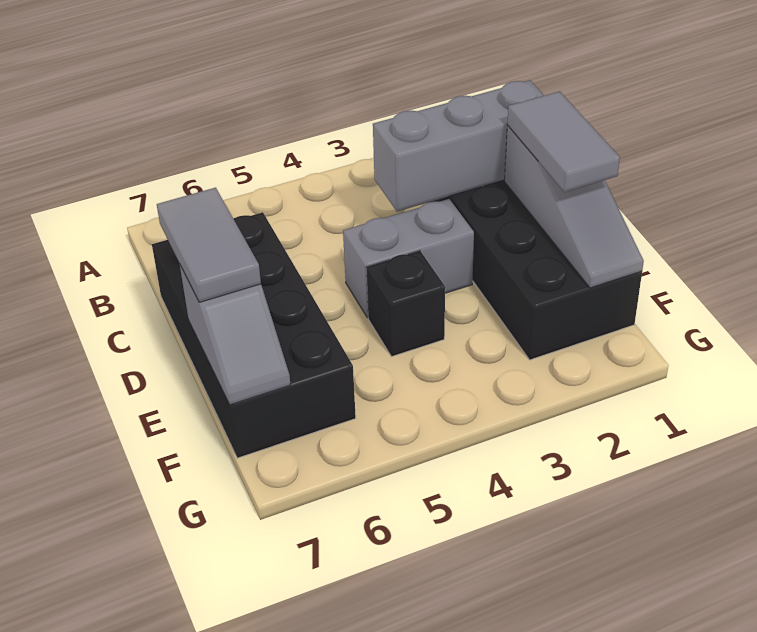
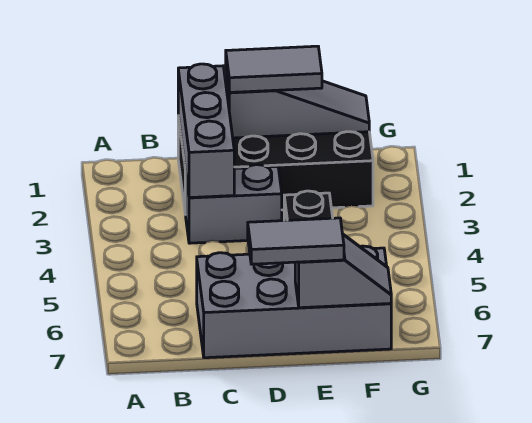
black 2x4 brick [152,212,356,458] -> grey 2x4 brick [197,246,391,358]
grey 1x2 brick [343,199,474,318] -> grey 1x2 brick turned to [186,165,282,243]

